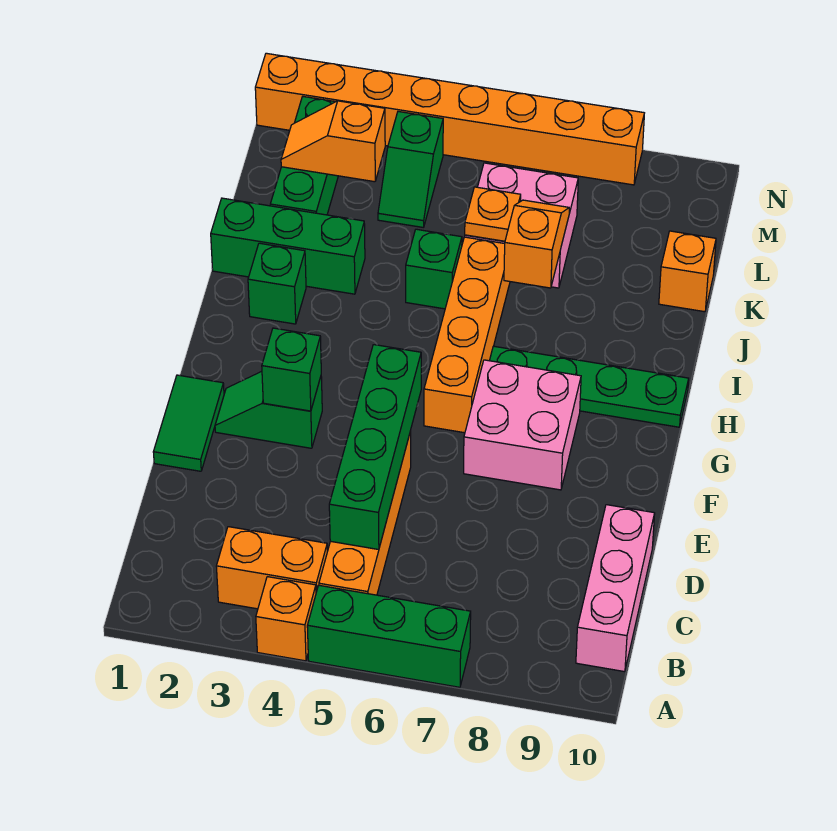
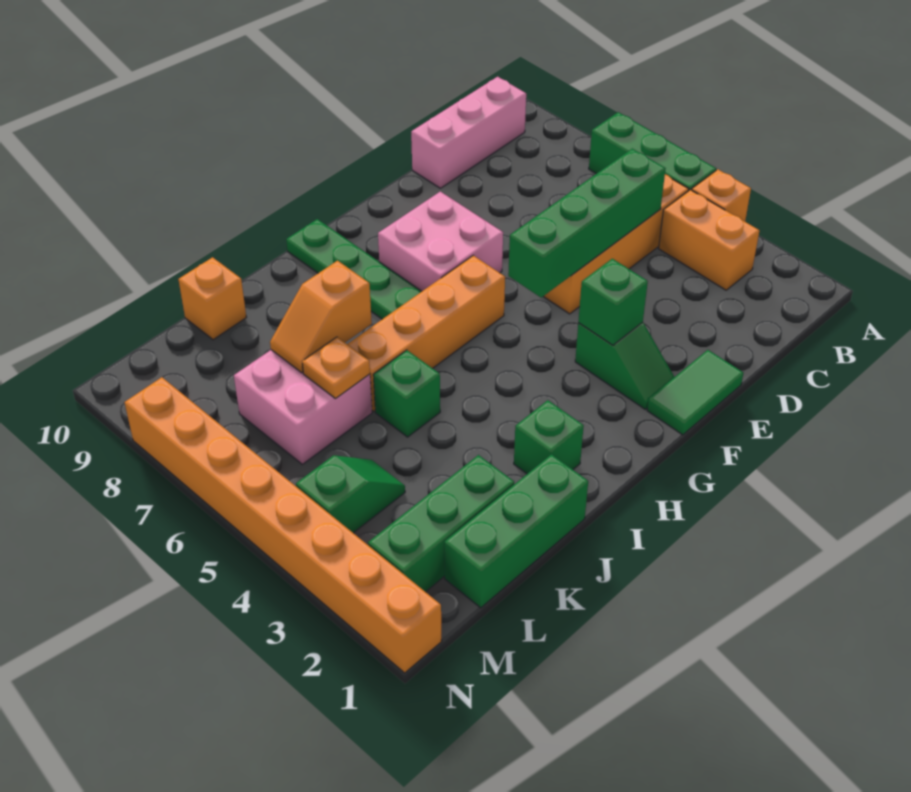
green 1x3 brick [211,198,365,294] -> green 1x3 brick turned to [444,454,588,608]
orange 1x2 slope [281,101,385,182] -> none

